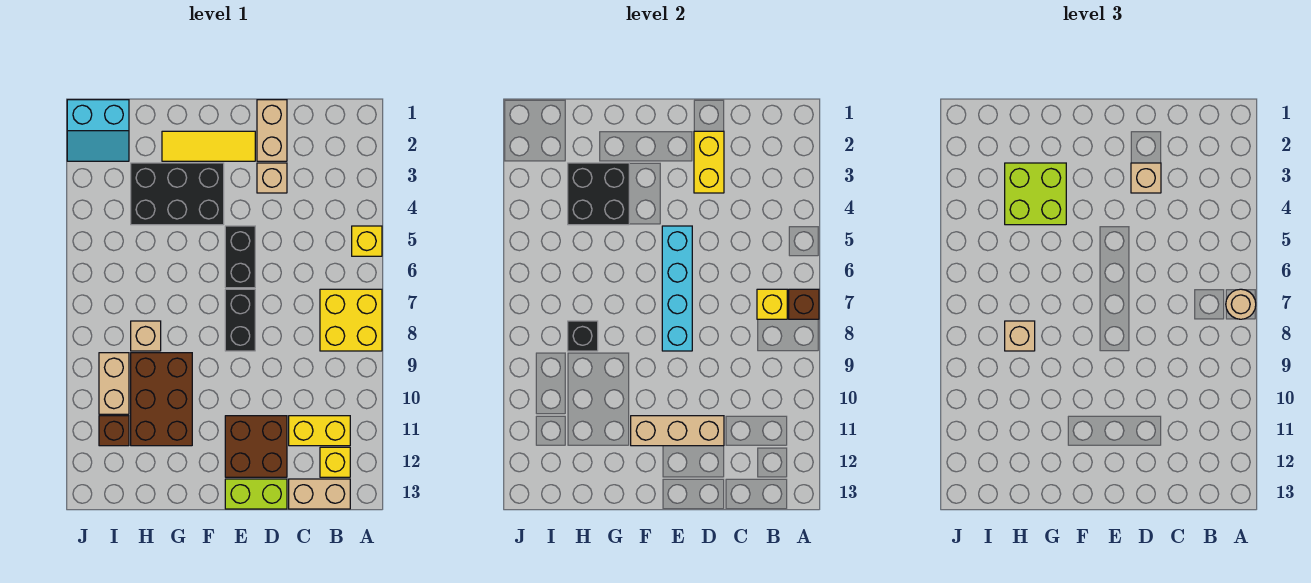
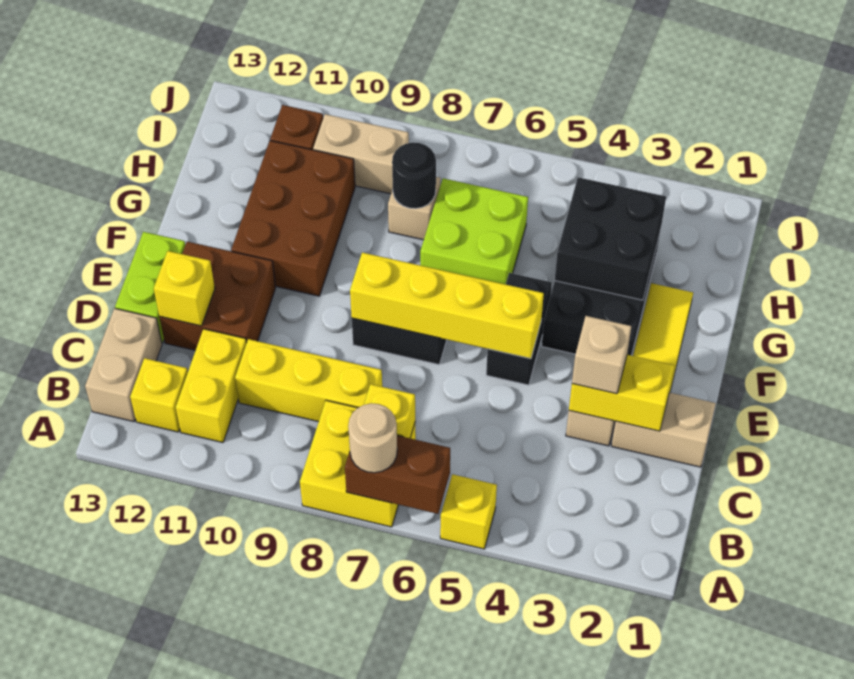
brown 1x1 brick [789,289,819,319] -> brown 1x2 brick [345,435,450,514]
none -> yellow 1x3 brick [235,339,382,422]
tan 1x3 brick [631,416,724,446] -> none
none -> yellow 1x1 brick [154,251,215,326]
black 1x2 brick [225,226,255,288] -> black 1x2 brick turned to [486,273,552,385]
cyan 1x4 brick [662,226,692,351] -> yellow 1x4 brick [350,252,544,359]
lime 2x2 brick [1005,163,1066,225] -> lime 2x2 brick moved to [420,178,528,284]
brown 2x3 brick [131,353,192,446] -> brown 2x3 brick turned to [231,141,355,296]
black 1x1 brick [568,321,598,351] -> black 1x1 round brick [392,142,436,209]
tan 1x1 brick [1005,321,1035,351] -> none
cyan 2x2 slope [67,100,129,161] -> none

